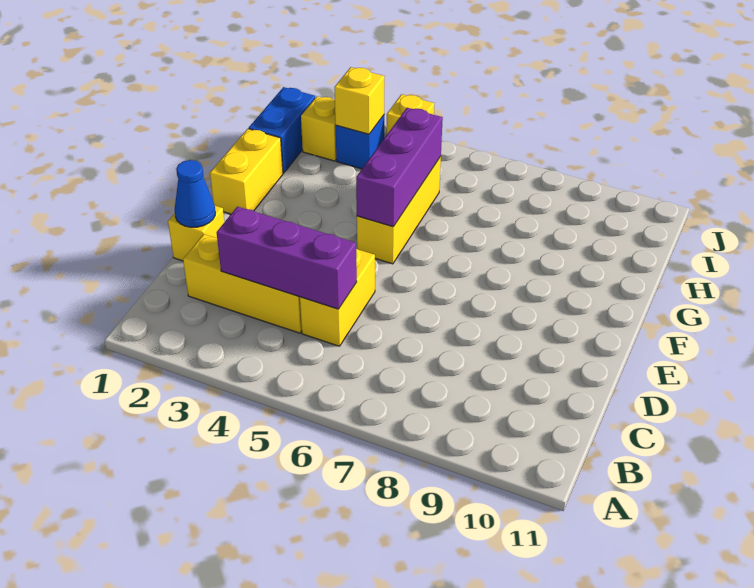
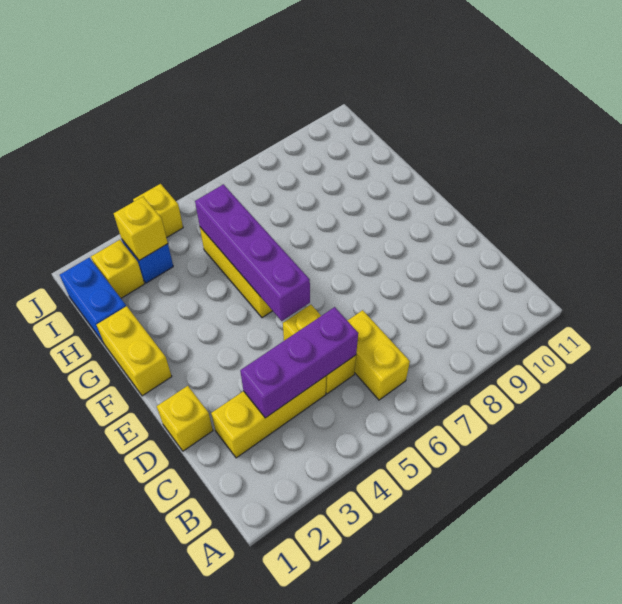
none -> yellow 1x2 brick [347,310,410,400]
blue 1x1 cone [175,160,215,227] -> none
purple 1x3 brick [356,108,443,227] -> purple 1x4 brick [195,184,310,321]

